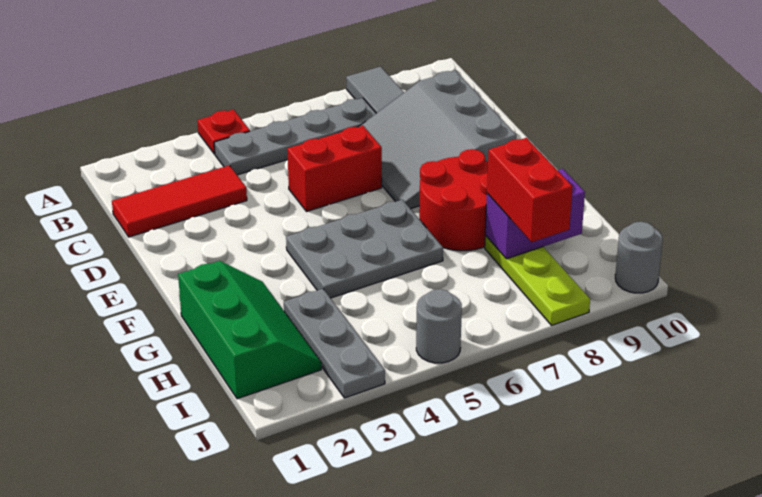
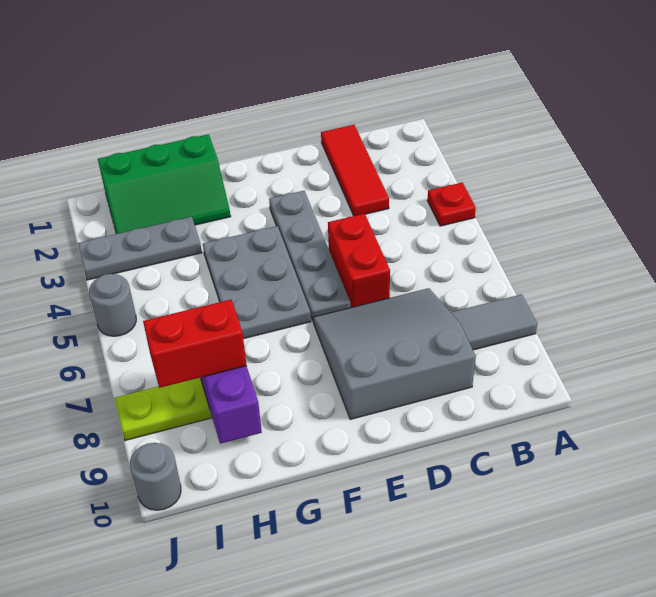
grey 1x4 plate [214,98,376,175] -> grey 1x4 plate moved to [269,191,350,320]
red 2x2 round brick [419,149,488,251] -> none

